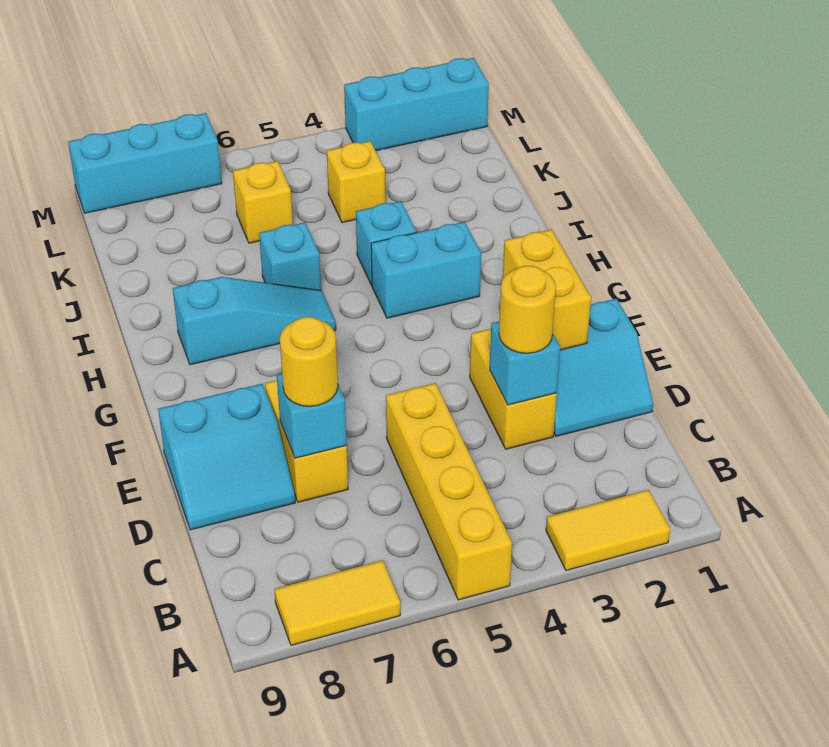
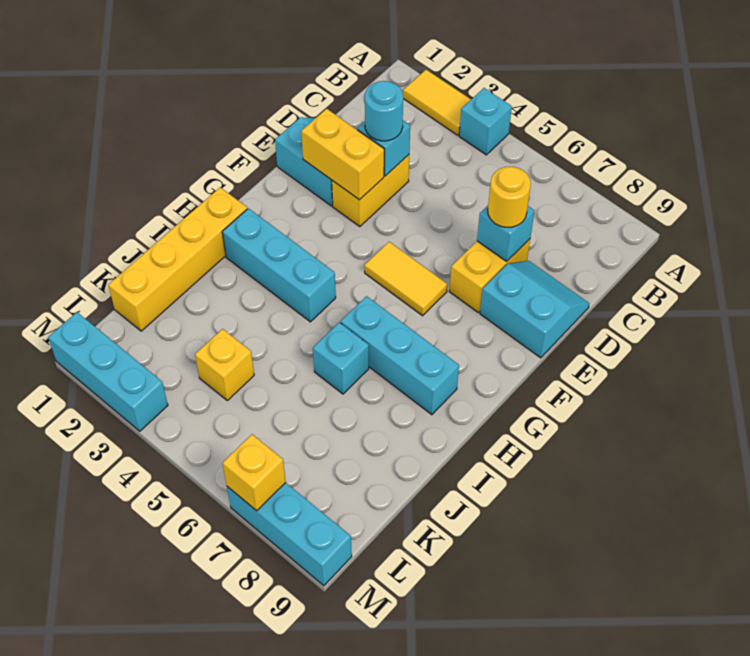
yellow 1x4 brick [386,383,512,600] -> yellow 1x4 brick moved to [108,187,247,331]
yellow 1x2 tile [274,560,400,645] -> yellow 1x2 tile moved to [364,242,447,316]
yellow 1x1 round brick [499,266,556,353] -> cyan 1x1 round brick [365,81,403,141]
yellow 1x2 brick [503,230,591,350] -> yellow 1x2 brick turned to [301,109,384,200]
cyan 1x2 brick [371,222,481,318] -> cyan 1x3 brick [222,208,336,322]
cyan 1x3 slope [173,277,336,365] -> cyan 1x3 brick [341,296,459,415]
cyan 1x1 brick [356,201,416,285] -> cyan 1x1 brick moved to [459,88,512,155]
yellow 1x1 brick [233,161,293,243] -> yellow 1x1 brick moved to [222,434,286,511]

